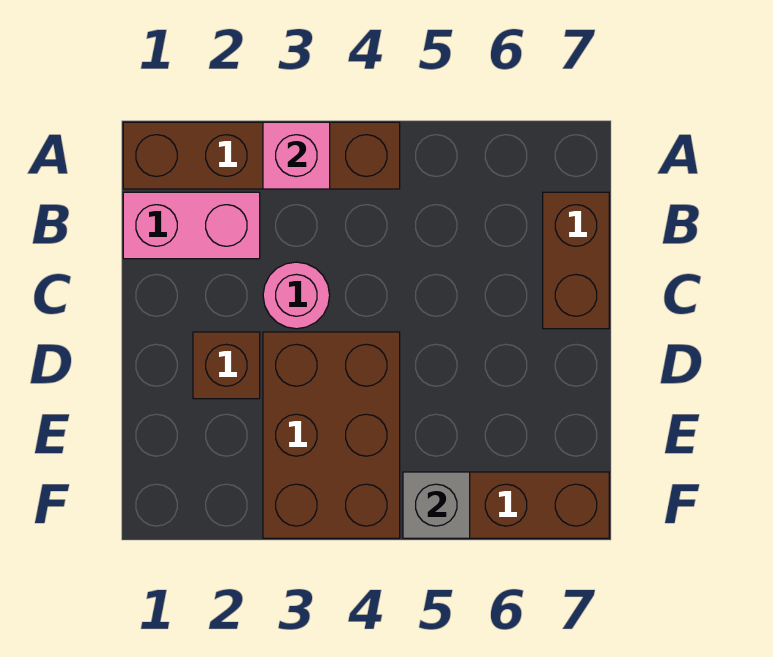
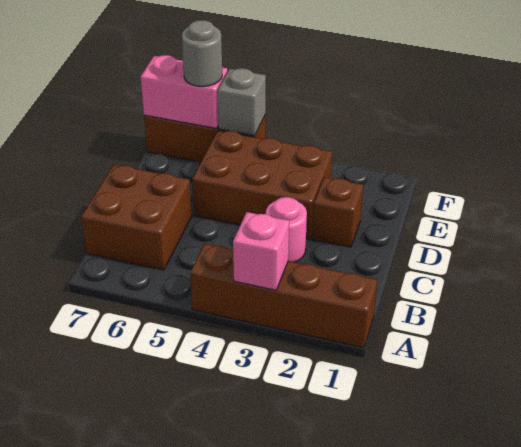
pink 1x2 brick [123,192,260,259] -> pink 1x2 brick moved to [141,55,227,128]
brown 1x2 brick [543,192,609,329] -> brown 2x2 brick [81,165,192,270]
brown 2x3 brick [263,332,400,538] -> brown 2x3 brick turned to [192,130,332,239]
none -> grey 1x1 round brick [182,20,222,87]

